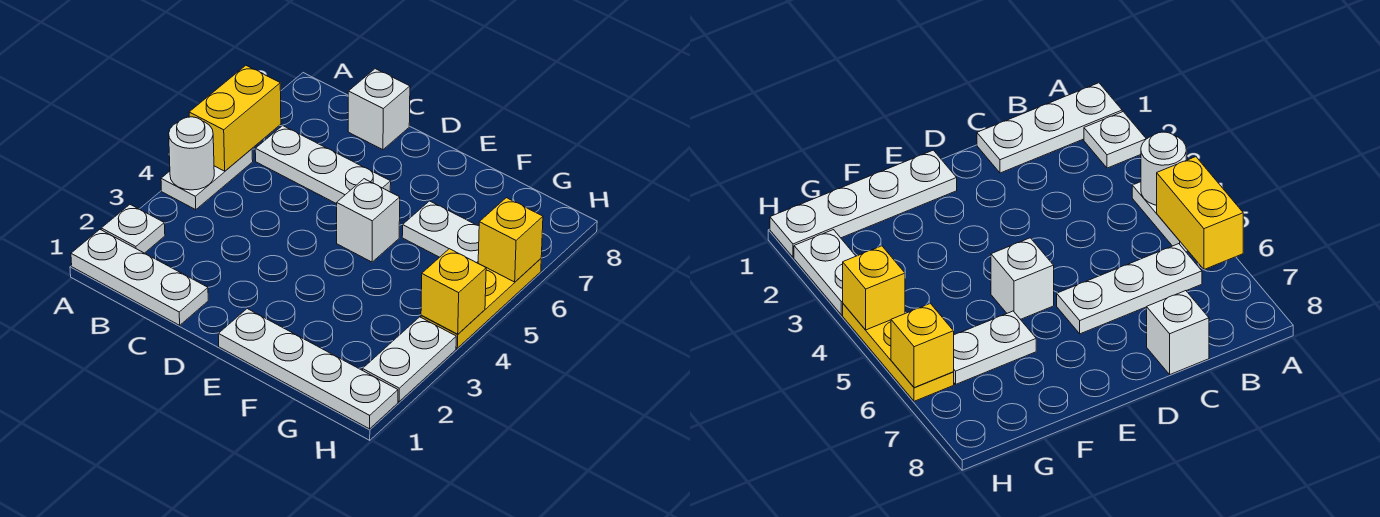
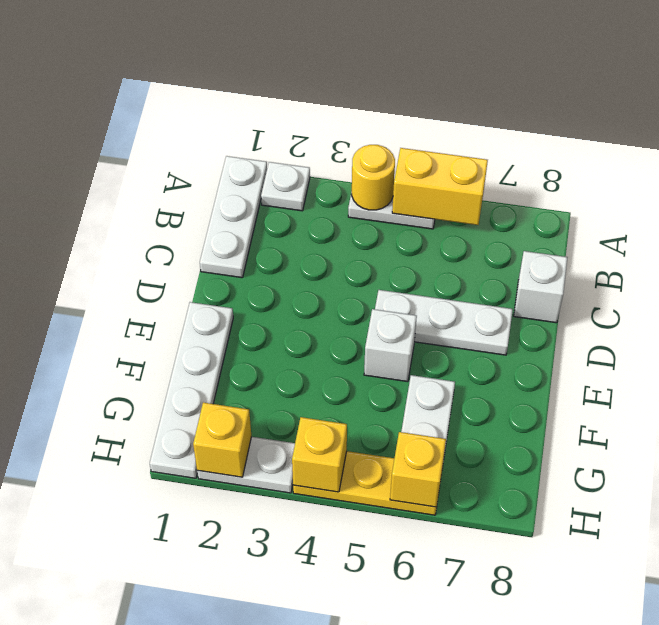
white 1x1 round brick [169,117,214,190] -> yellow 1x1 round brick [352,145,395,210]
white 1x3 plate [255,126,391,204] -> white 1x3 plate turned to [375,290,513,355]
none -> yellow 1x1 brick [193,402,251,477]

